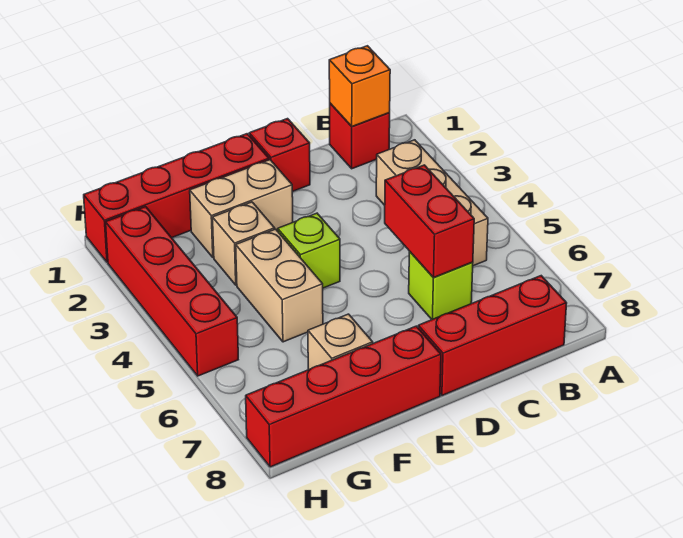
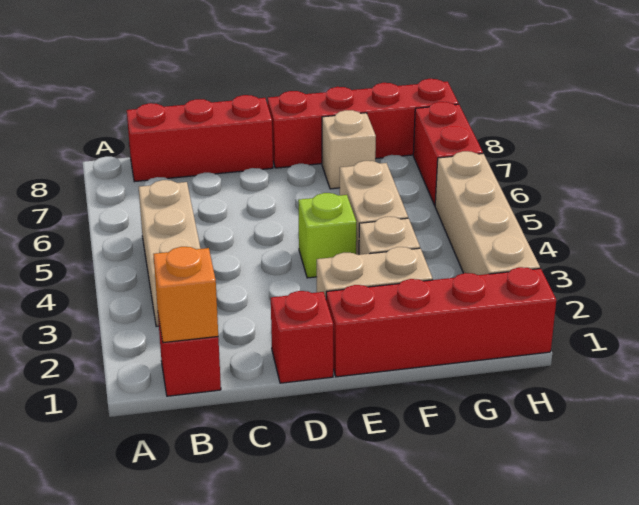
red 1x2 brick [385,165,474,278] -> red 1x2 brick moved to [413,102,483,205]
lime 1x1 brick [409,252,473,319] -> none
red 1x4 brick [106,207,238,376] -> tan 1x4 brick [435,151,540,275]

